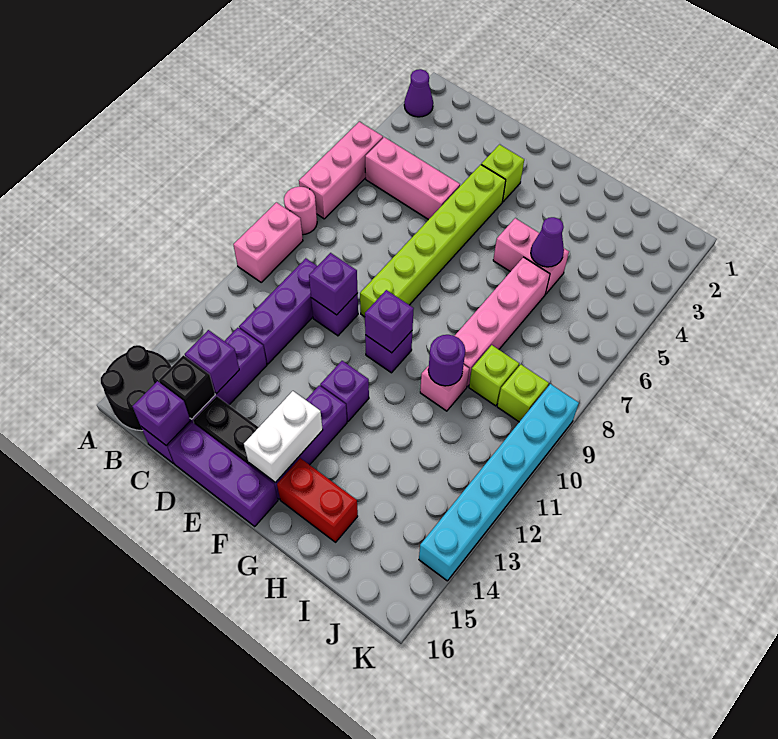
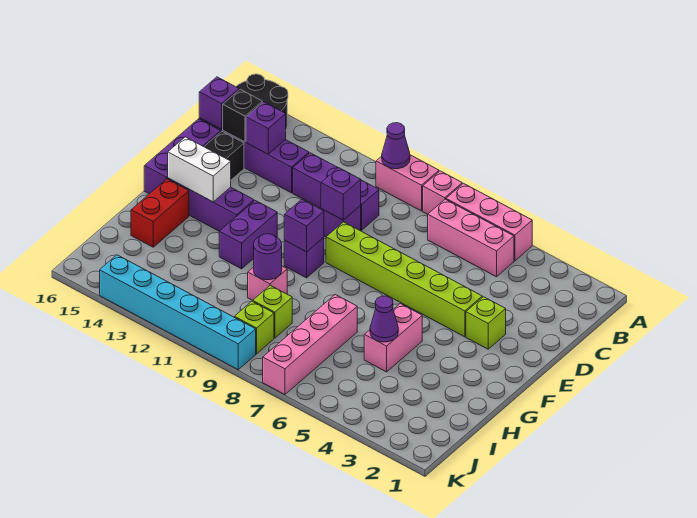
purple 1x1 cone [404,69,433,117] -> purple 1x1 cone moved to [382,123,410,169]
pink 1x1 round brick [284,187,317,235] -> pink 1x1 brick [423,171,462,214]
pink 1x3 brick [365,137,460,220] -> pink 1x3 brick turned to [428,199,514,277]
purple 1x1 brick [320,361,369,421] -> purple 1x2 brick [219,200,277,269]
pink 1x4 brick [455,257,550,387] -> pink 1x4 brick turned to [263,295,357,395]

